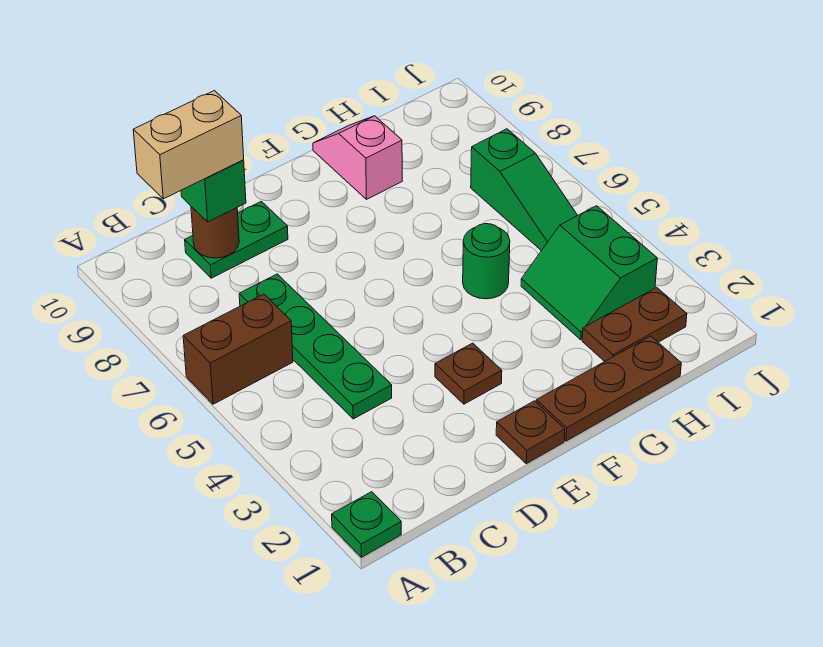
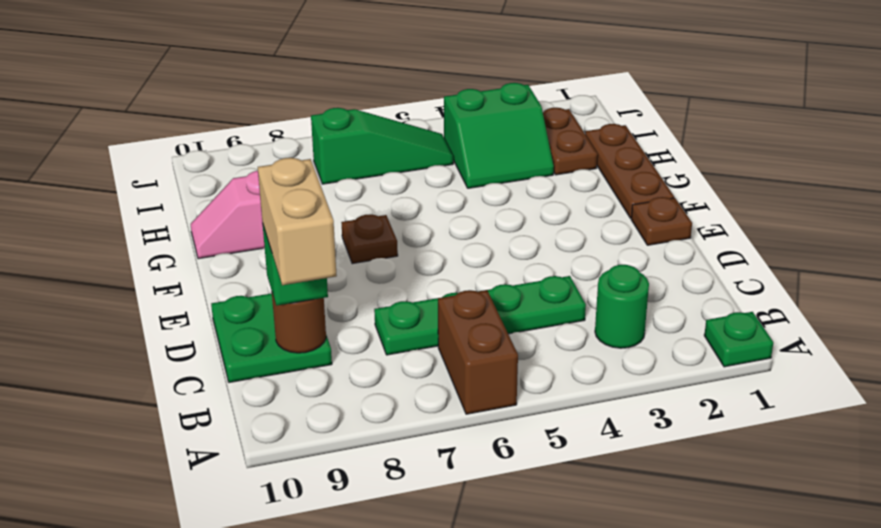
green 1x2 plate [185,201,288,278] -> green 2x2 plate [211,293,332,382]
brown 1x1 plate [435,343,502,404] -> brown 1x1 plate moved to [341,214,398,264]
green 1x1 round brick [463,224,510,299] -> green 1x1 round brick moved to [595,265,649,348]

